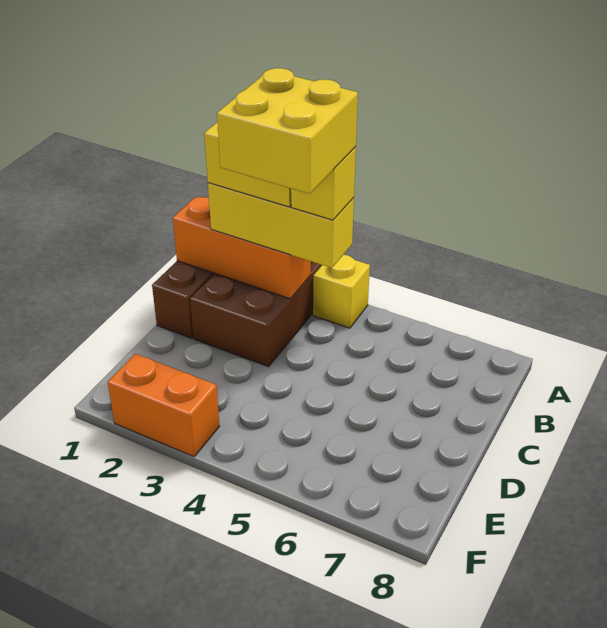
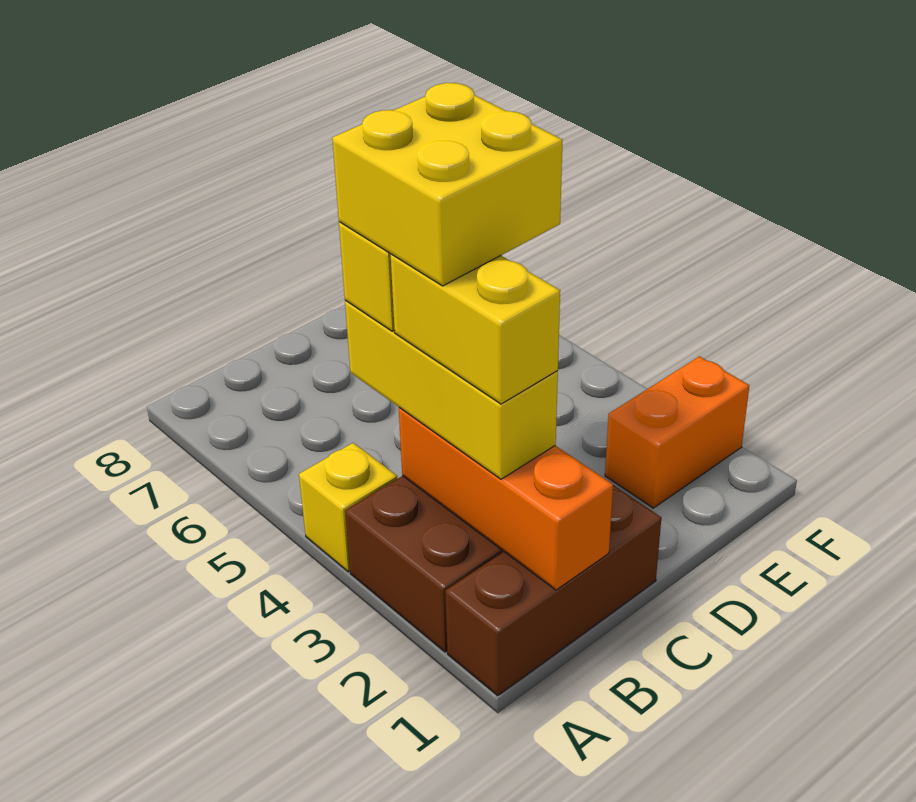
orange 1x2 brick [108,354,219,457] -> orange 1x2 brick turned to [605,356,749,508]

